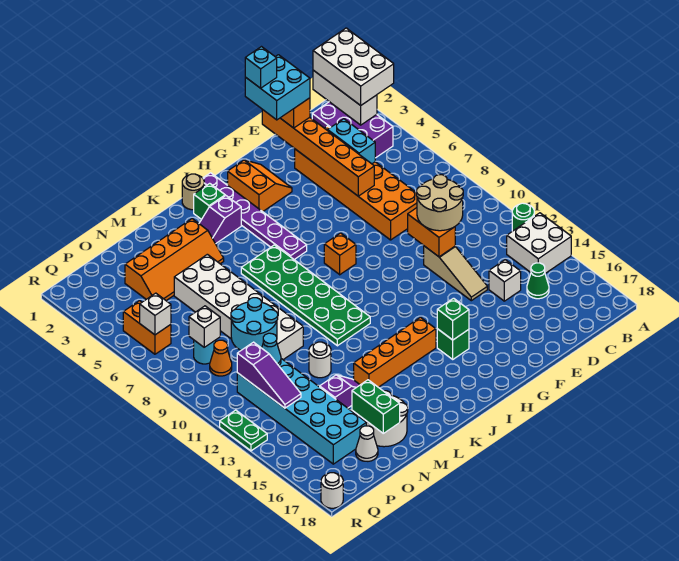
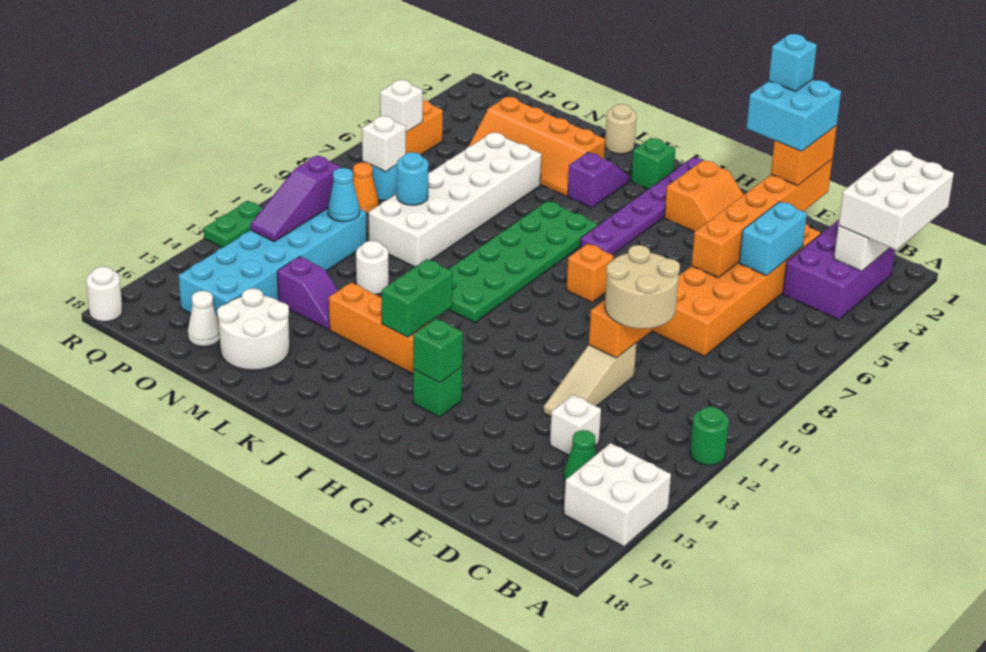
white 2x2 brick [507,213,571,273] -> white 2x2 brick moved to [564,443,671,547]
tan 1x1 round brick [182,174,204,210] -> tan 1x1 round brick moved to [605,104,637,154]
purple 1x2 slope [199,196,241,244] -> purple 1x2 slope turned to [568,152,629,208]
cyan 2x2 round brick [231,298,278,350] -> cyan 1x1 round brick [397,152,428,205]
green 1x2 brick [352,380,400,433] -> green 1x2 brick moved to [382,259,453,337]

